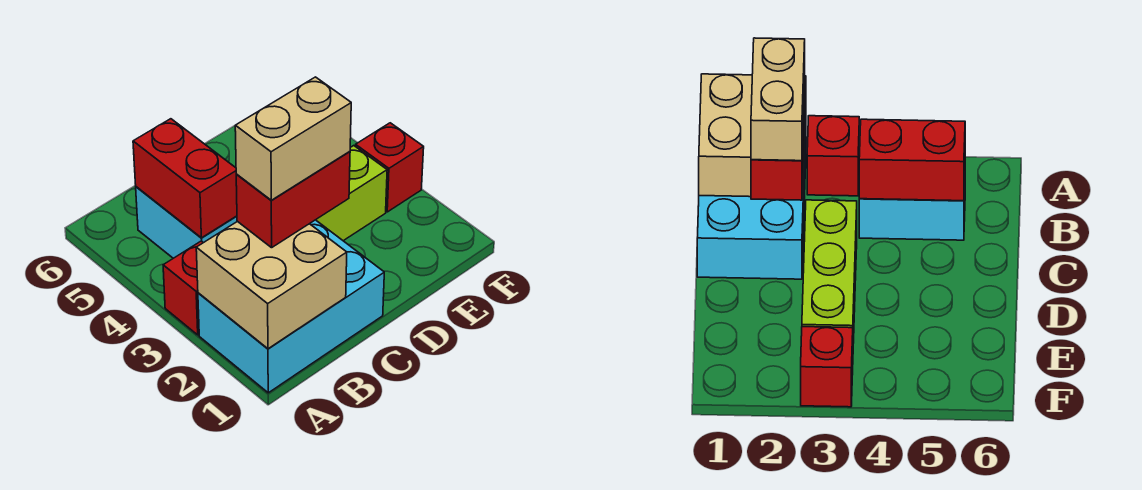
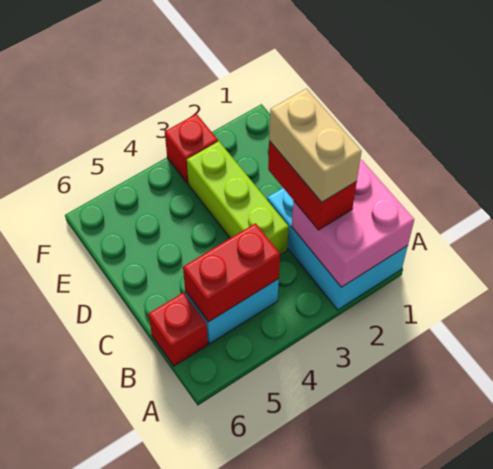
tan 2x2 brick [196,221,347,349] -> pink 2x2 brick [292,160,414,287]
red 1x1 brick [163,241,203,335] -> red 1x1 brick moved to [148,292,208,366]

